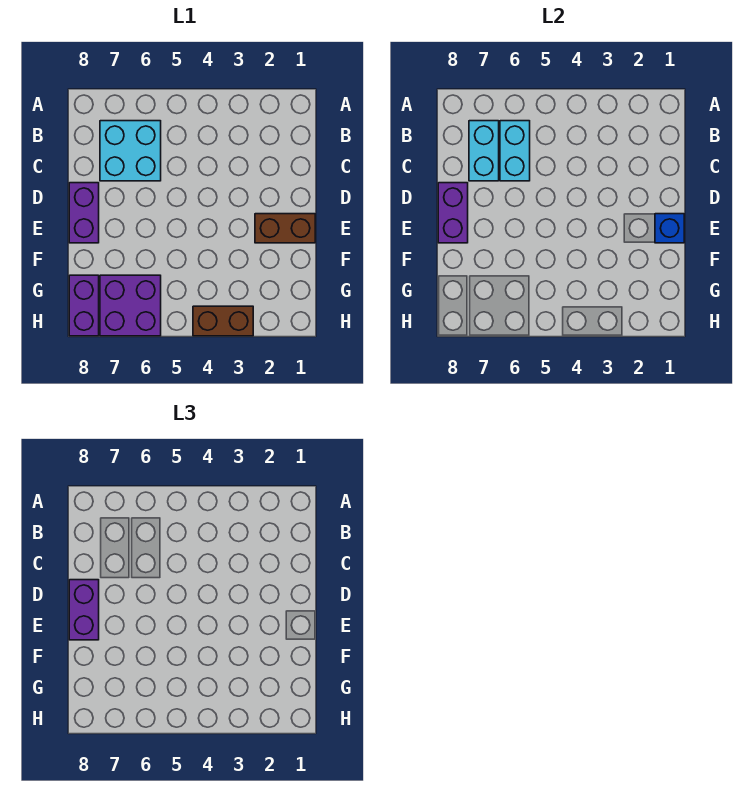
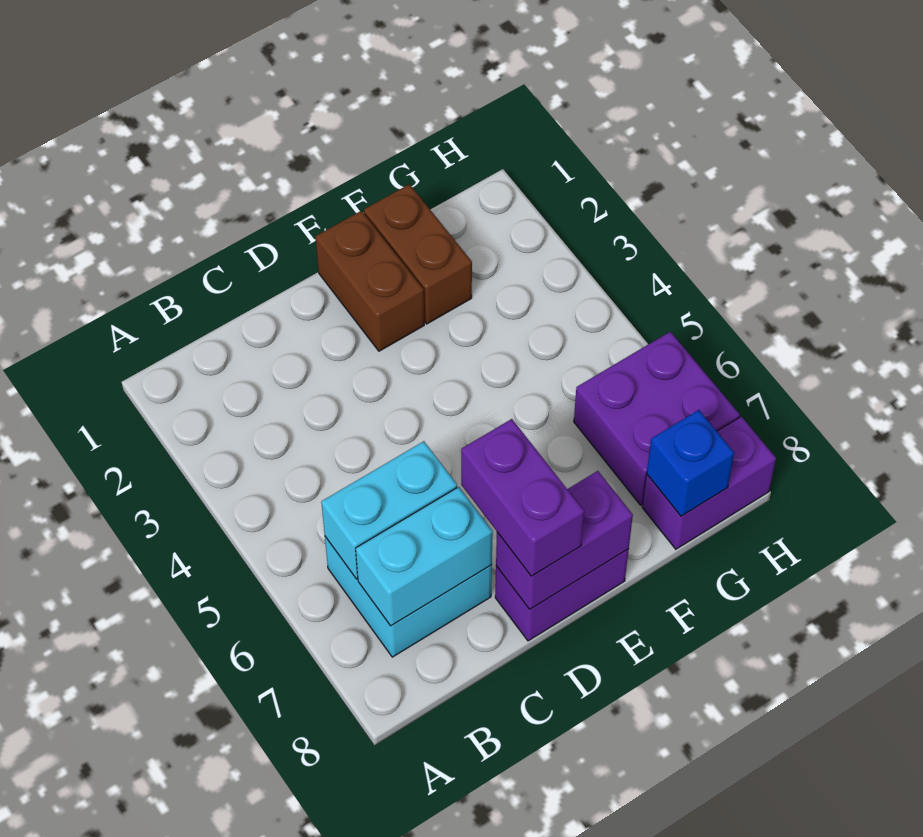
purple 1x2 brick [69,580,99,640] -> purple 1x2 brick turned to [461,419,584,576]
blue 1x1 brick [655,214,684,243] -> blue 1x1 brick moved to [647,410,734,516]
brown 1x2 brick [193,306,253,336] -> brown 1x2 brick moved to [364,184,472,324]

